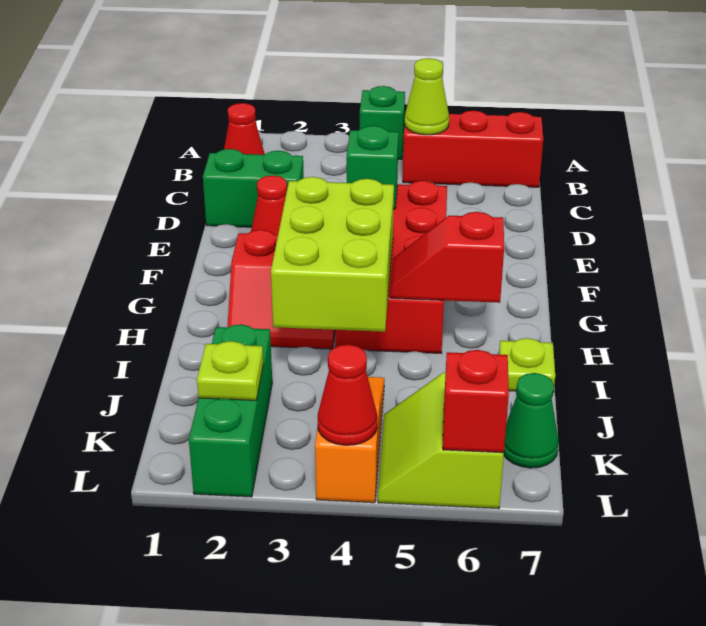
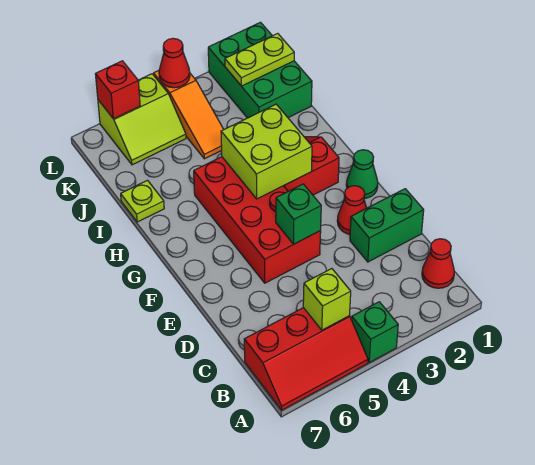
lime 1x1 cone [405,58,449,135] -> lime 1x1 brick [303,269,351,330]
lime 2x3 brick [271,177,394,332] -> lime 2x2 brick [221,104,312,199]
red 1x2 slope [391,212,504,303] -> none
green 1x3 brick [189,324,272,497] -> green 2x3 brick [208,22,312,118]
lime 1x1 plate [197,341,263,400] -> lime 1x2 plate [225,33,294,86]
lime 2x2 slope [378,372,504,509] -> lime 2x2 slope turned to [98,74,186,165]
green 1x1 cone [504,373,559,468] -> green 1x1 cone moved to [346,150,378,198]

